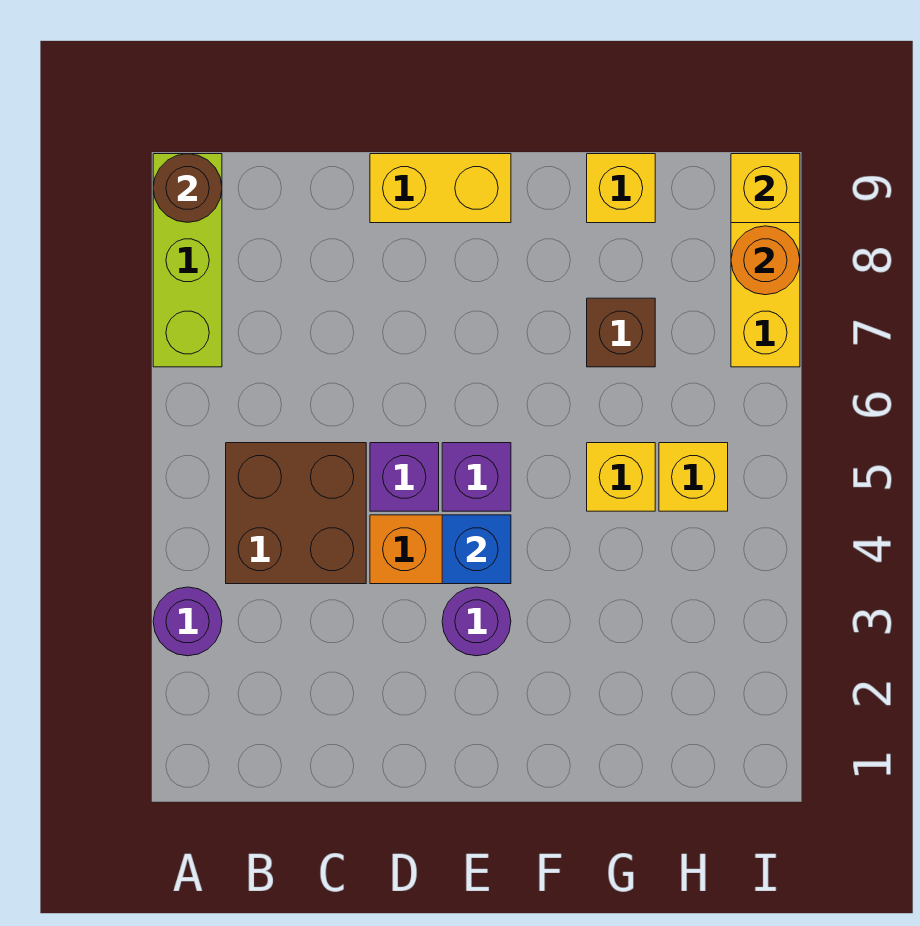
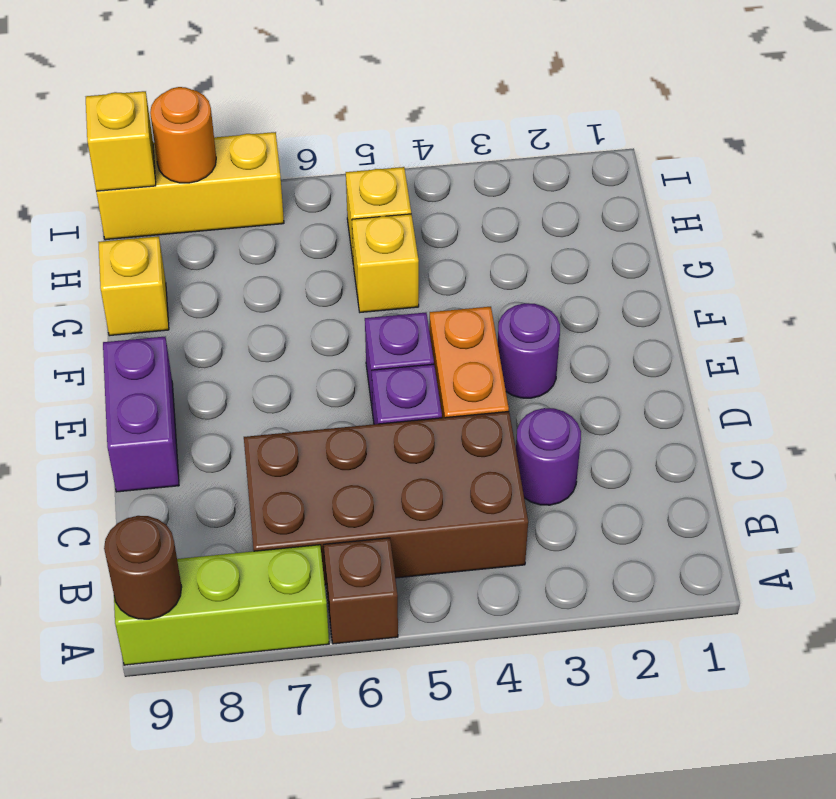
purple 1x1 round brick [153,587,222,656] -> purple 1x1 round brick moved to [516,408,581,505]
brown 2x2 brick [226,443,366,584] -> brown 2x4 brick [244,412,528,585]
yellow 1x2 brick [370,154,511,223] -> purple 1x2 brick [103,337,179,492]
blue 1x1 brick [442,515,511,584] -> none
brown 1x1 brick [587,298,655,367] -> brown 1x1 brick moved to [324,538,398,644]

